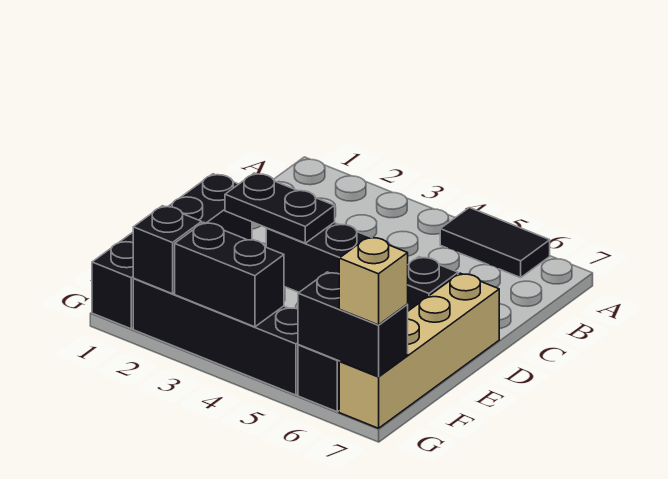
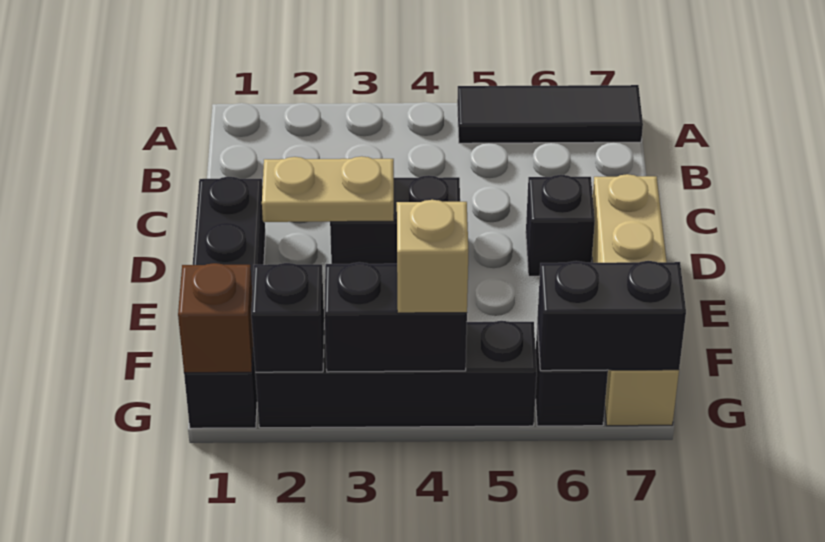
black 1x2 tile [440,208,550,278] -> black 1x3 tile [457,85,643,143]
black 1x2 plate [225,173,335,243] -> tan 1x2 plate [262,156,394,222]
none -> brown 1x1 brick [178,263,253,373]
tan 1x1 brick [339,237,408,325] -> tan 1x1 brick moved to [397,200,468,313]

